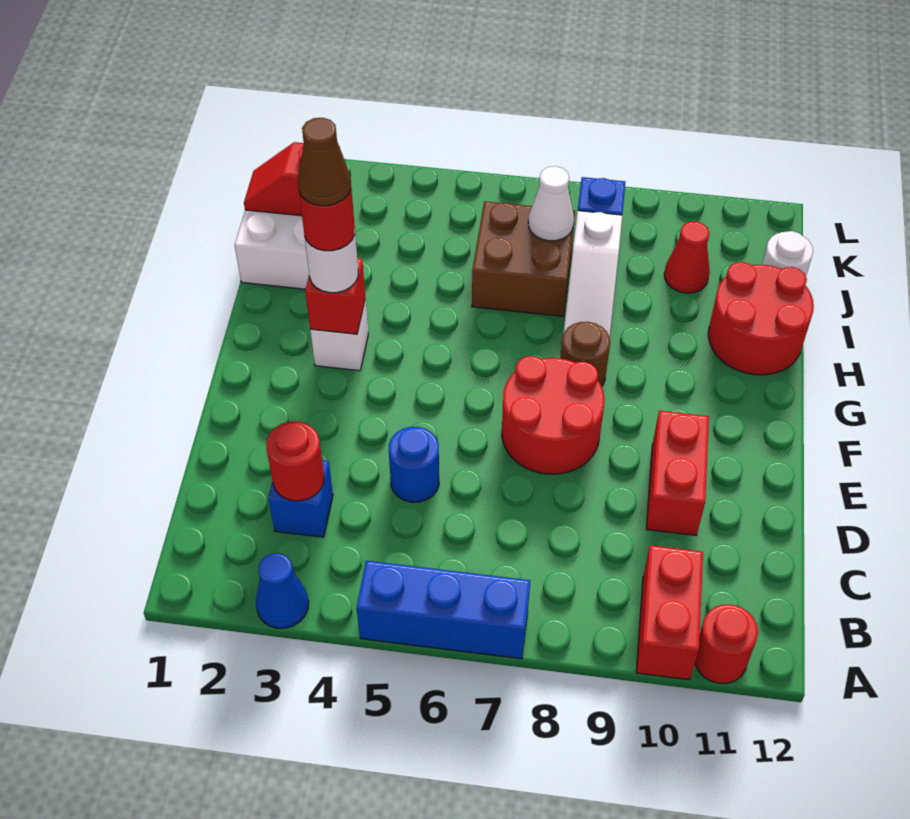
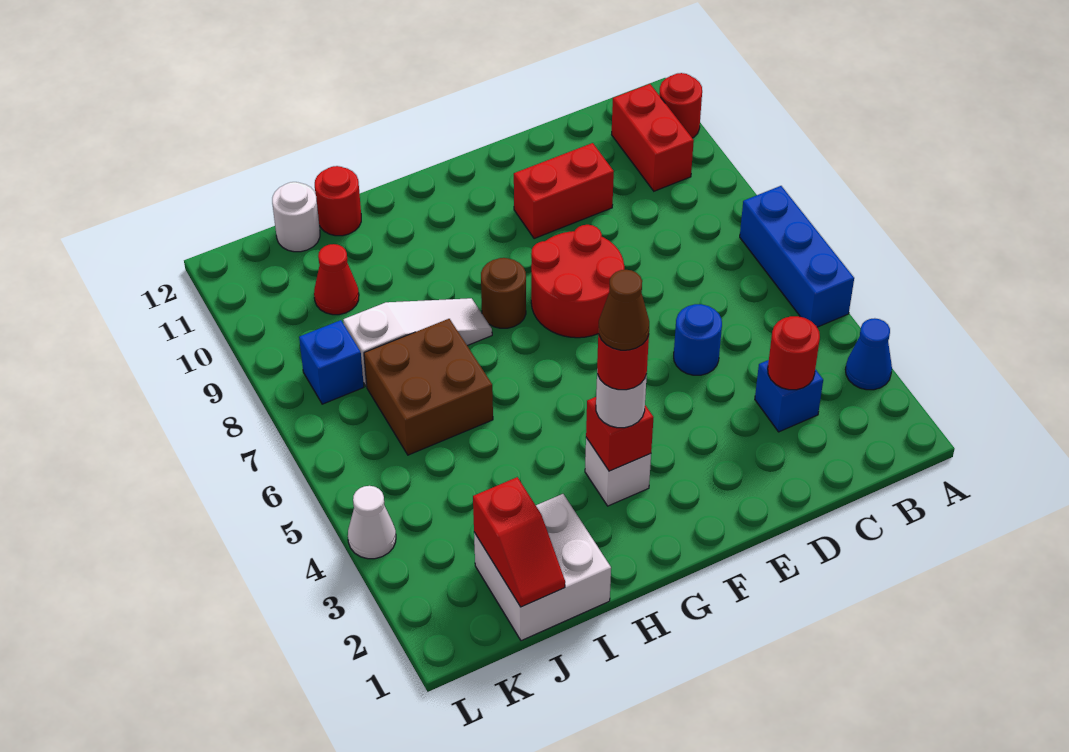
red 1x2 brick [636,545,703,680] -> red 1x2 brick turned to [612,84,694,191]
red 2x2 round brick [708,262,814,375] -> red 1x1 round brick [315,166,361,236]
white 1x1 cone [528,166,574,241] -> white 1x1 cone moved to [348,486,396,559]

